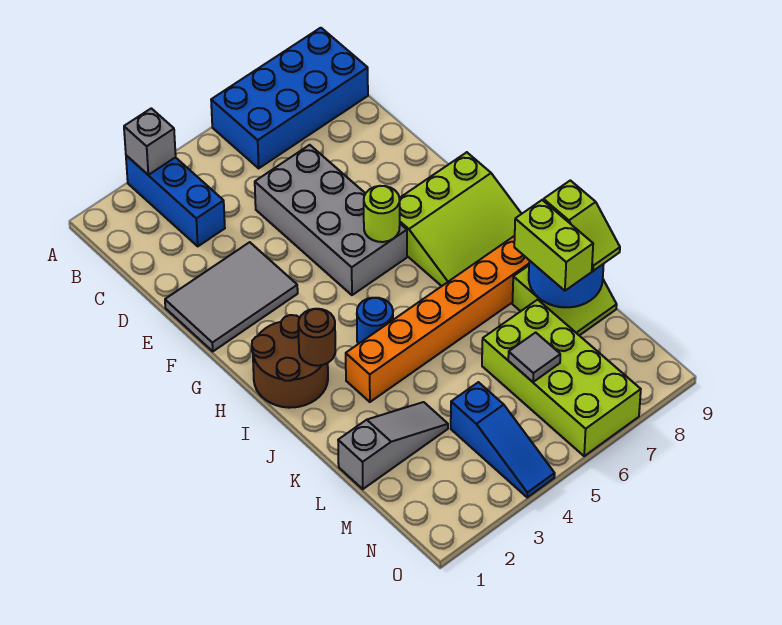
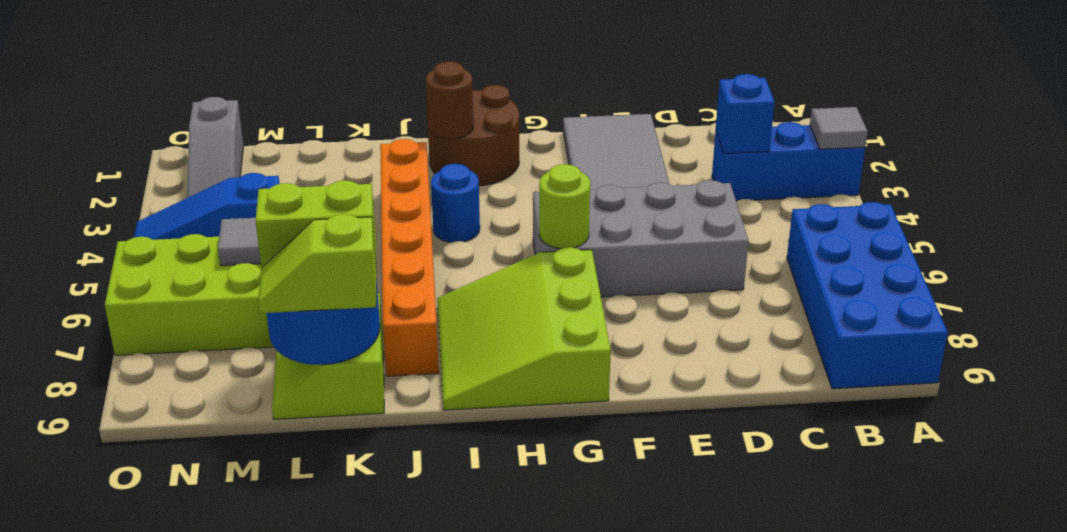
grey 1x1 brick [124,108,176,175] -> grey 1x1 tile [810,107,868,149]
none -> blue 1x1 brick [716,74,775,154]
grey 1x3 slope [338,402,448,489] -> grey 1x3 slope moved to [187,97,244,198]

